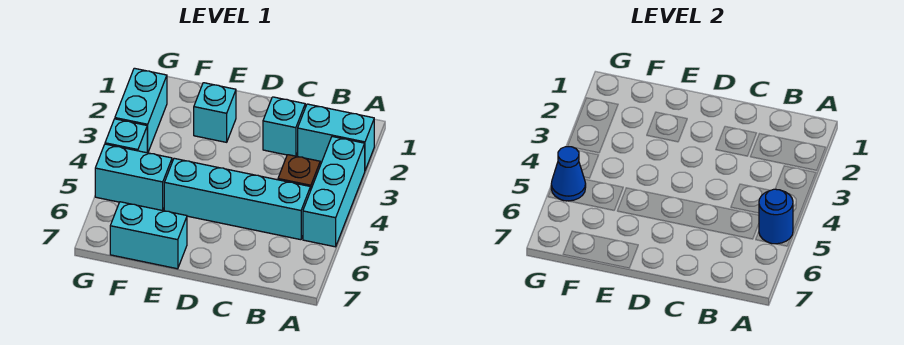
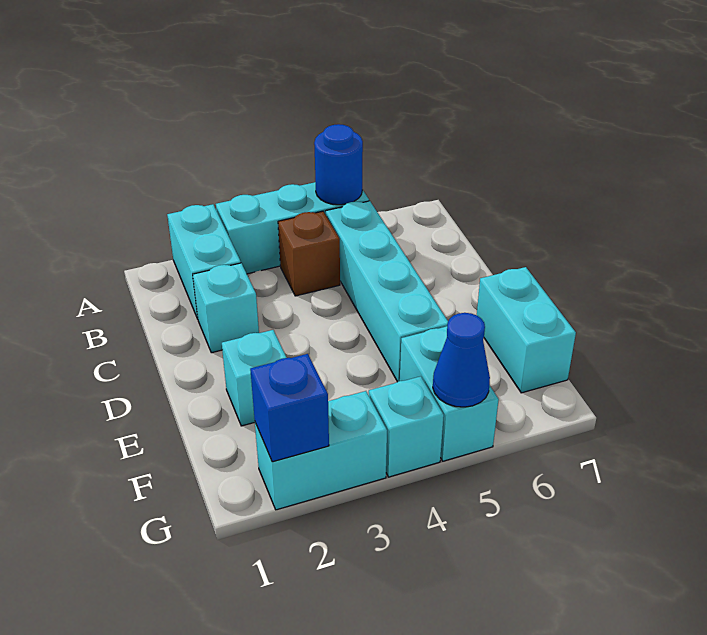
none -> blue 1x1 brick [250,354,329,462]

